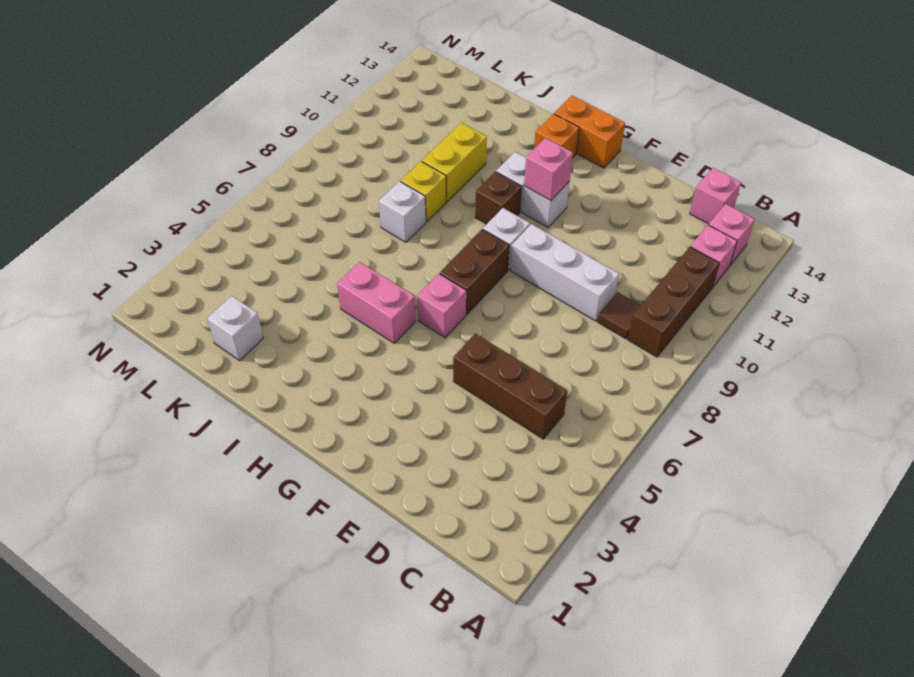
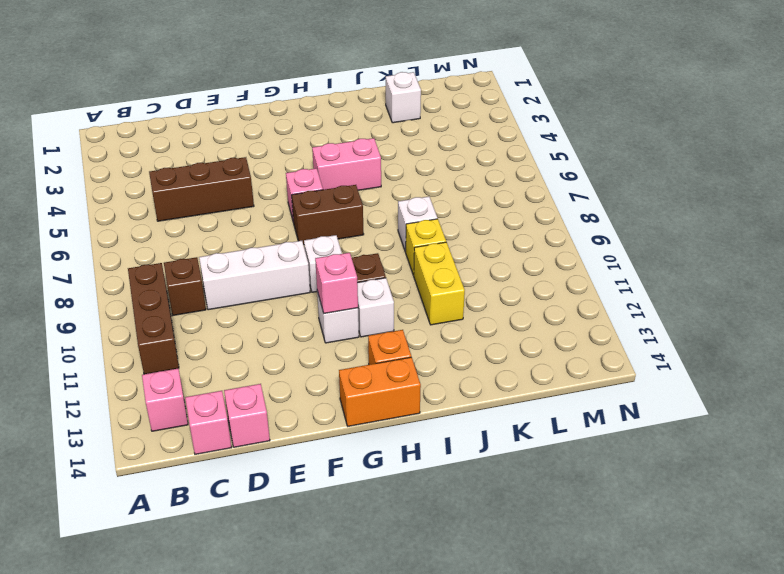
pink 1x1 brick [690,225,737,288] -> pink 1x1 brick moved to [224,384,270,447]
brown 1x1 tile [597,292,641,339] -> brown 1x1 brick [164,257,206,315]
brown 1x2 brick [440,229,509,314] -> brown 1x2 brick turned to [292,185,364,245]

